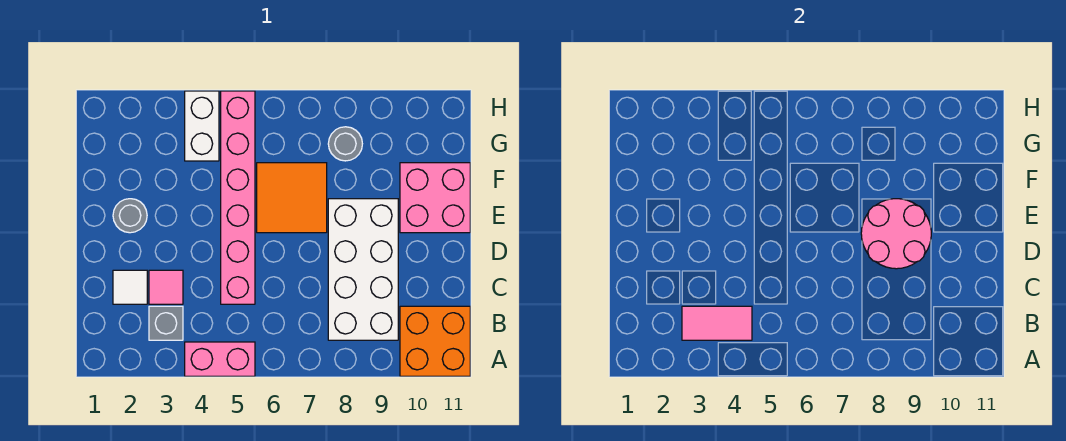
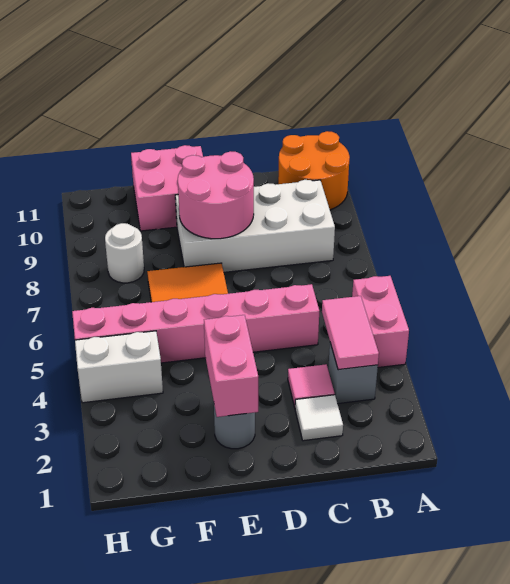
orange 2x2 brick [400,306,470,376] -> orange 2x2 round brick [278,131,350,210]
none -> pink 1x2 brick [204,315,258,417]
grey 1x1 round brick [328,127,362,161] -> white 1x1 round brick [105,223,144,283]

